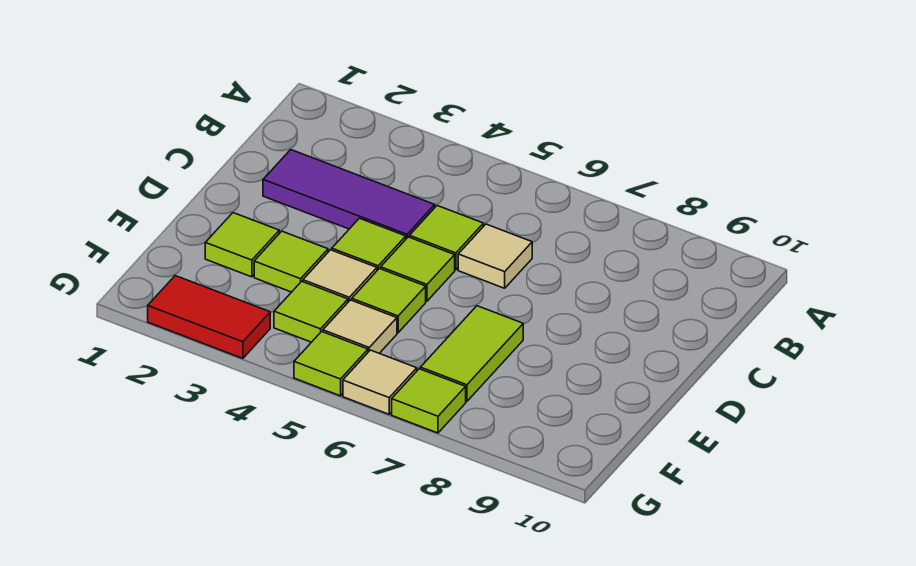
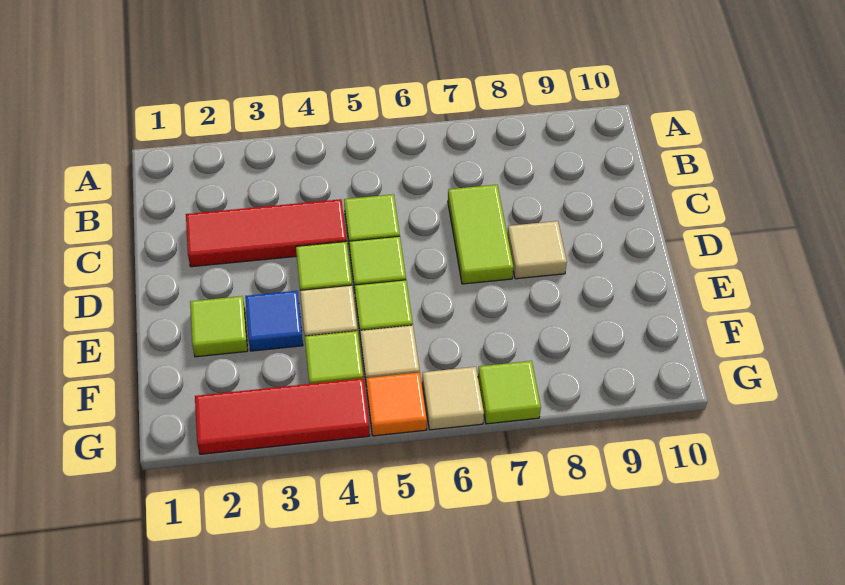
purple 1x3 tile [263,150,435,239] -> red 1x3 tile [186,199,347,267]
tan 1x1 tile [458,224,532,288] -> tan 1x1 tile moved to [507,221,567,279]
lime 1x1 tile [254,231,328,292] -> blue 1x1 tile [245,291,303,351]
lime 1x2 tile [421,306,523,402] -> lime 1x2 tile moved to [448,185,514,284]
red 1x2 tile [148,276,270,358] -> red 1x3 tile [195,378,370,454]
lime 1x1 tile [294,332,368,396] -> orange 1x1 tile [366,373,427,436]

